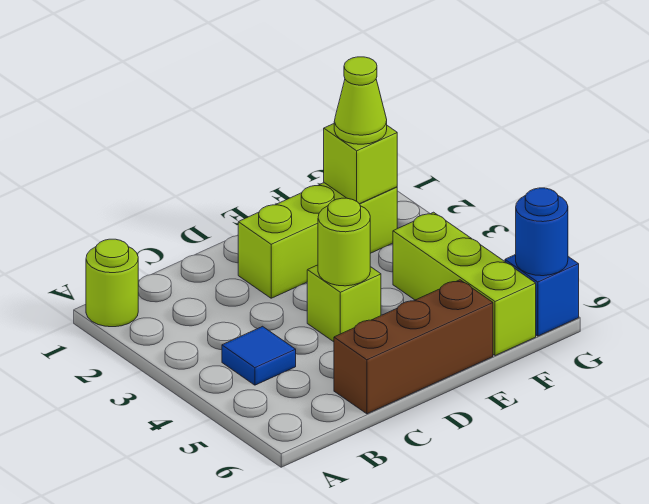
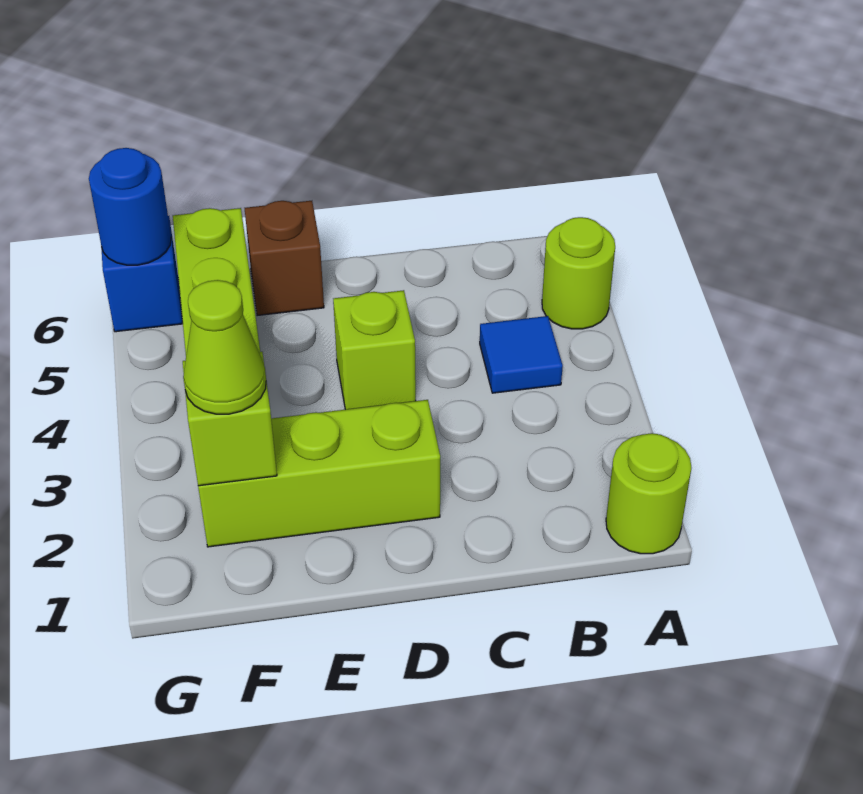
brown 1x3 brick [334,280,493,414] -> brown 1x1 brick [245,201,324,316]
lime 1x1 round brick [318,198,370,286] -> lime 1x1 round brick moved to [542,217,615,329]

